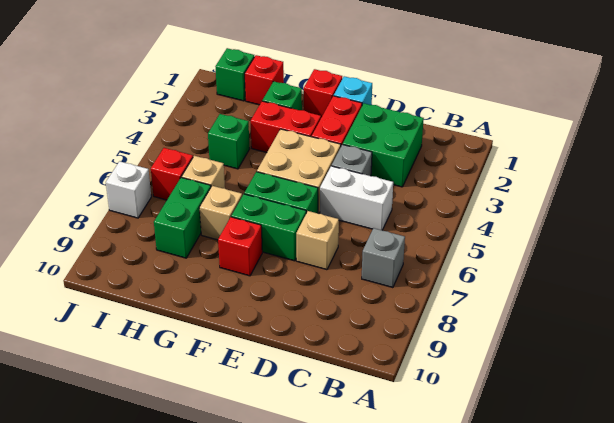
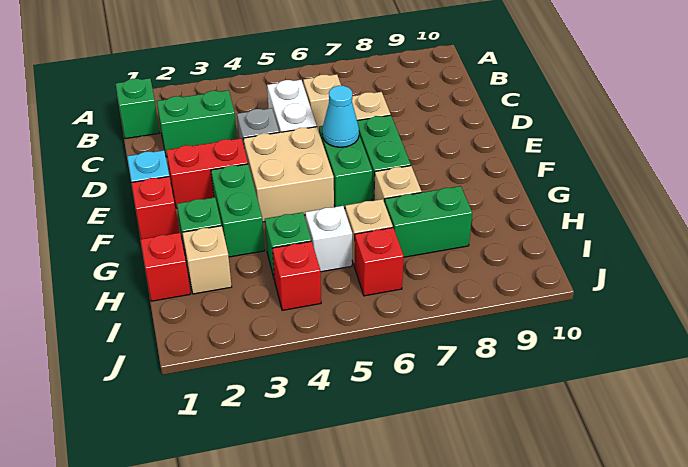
grey 1x1 brick [362,228,405,288] -> none
green 2x2 brick [343,103,424,187] -> green 1x2 brick [157,90,237,157]
none -> tan 1x1 brick [303,74,341,131]
none -> cyan 1x1 cone [322,86,359,147]
red 1x2 brick [251,101,321,152] -> green 1x2 brick [211,164,265,257]
red 1x1 brick [218,217,262,276] -> red 1x1 brick moved to [272,241,321,310]
none -> tan 1x1 brick [182,226,232,294]
green 1x1 brick [215,48,254,101] -> green 1x1 brick moved to [116,78,159,139]
white 1x1 brick [106,161,151,218] -> white 1x1 brick moved to [305,206,352,272]

